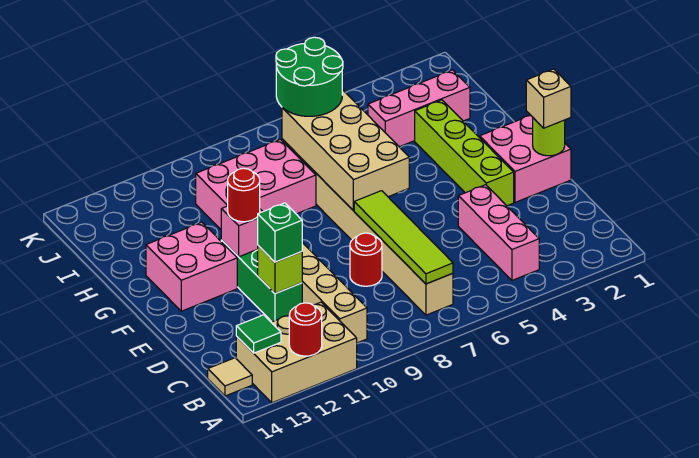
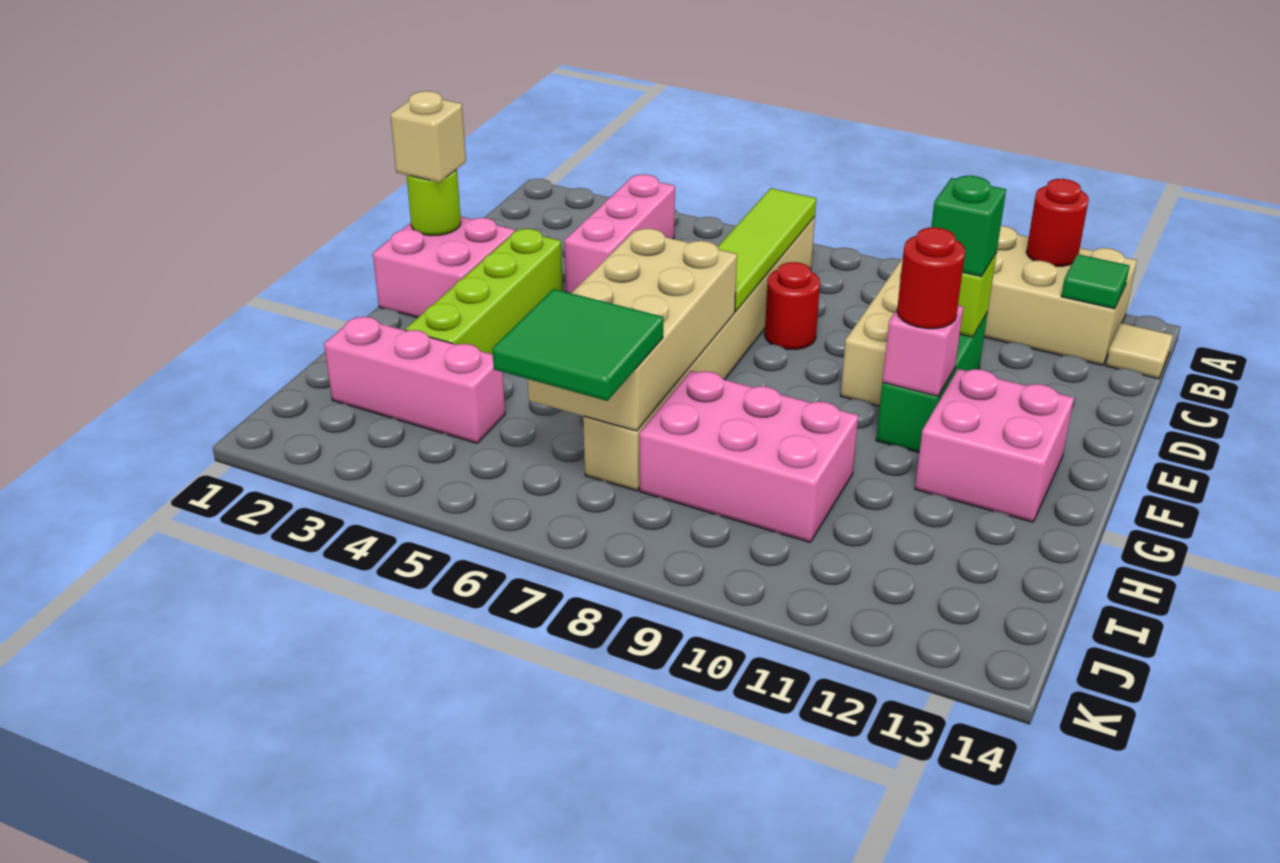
green 2x2 round brick [276,37,343,116] -> green 2x2 tile [492,289,663,401]

